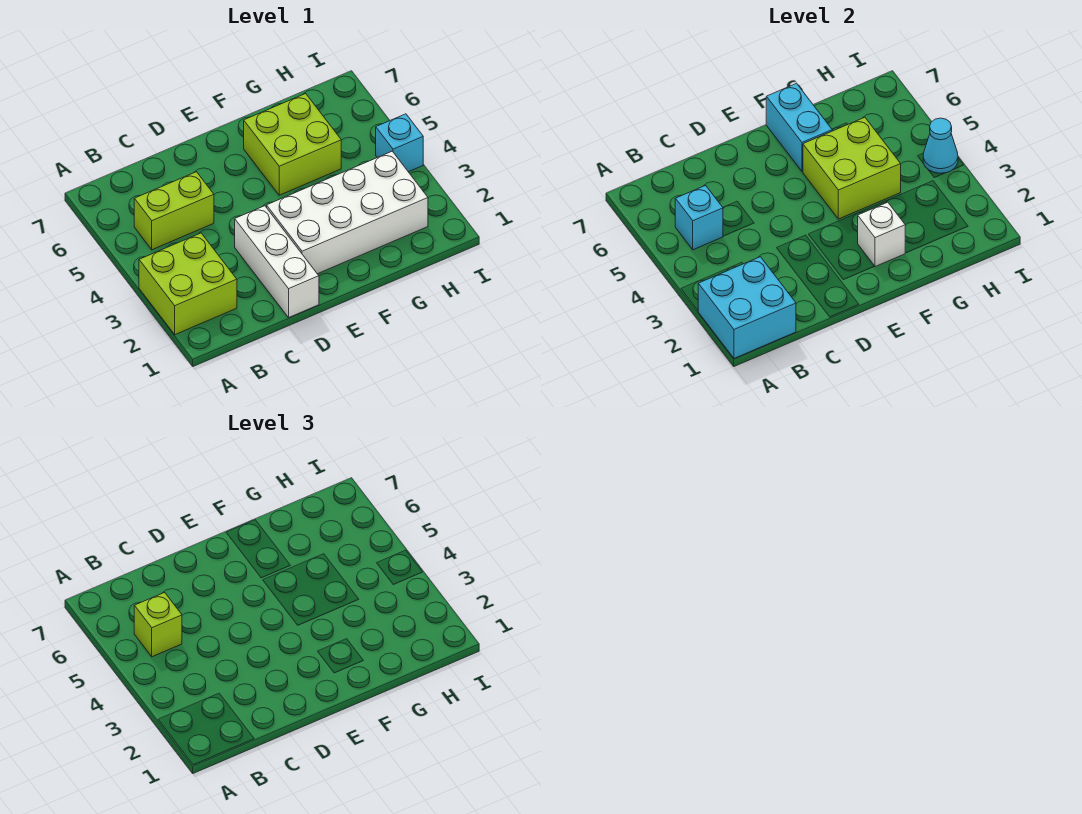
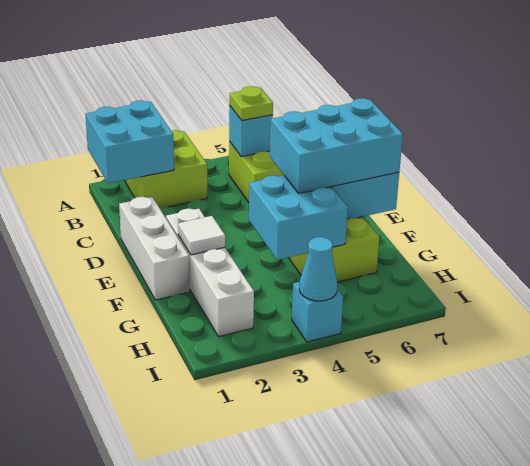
lime 1x1 brick [134,592,182,657] -> lime 1x1 plate [229,86,273,120]
white 1x3 brick [235,206,319,317] -> white 1x3 brick turned to [119,197,190,300]
white 2x4 brick [267,151,428,274] -> white 1x4 brick [166,209,254,337]
none -> cyan 2x3 brick [270,98,403,193]
white 1x1 brick [858,202,905,267] -> white 1x1 tile [178,216,225,255]
lime 2x2 brick [803,117,901,219] -> cyan 2x2 brick [249,176,348,260]

